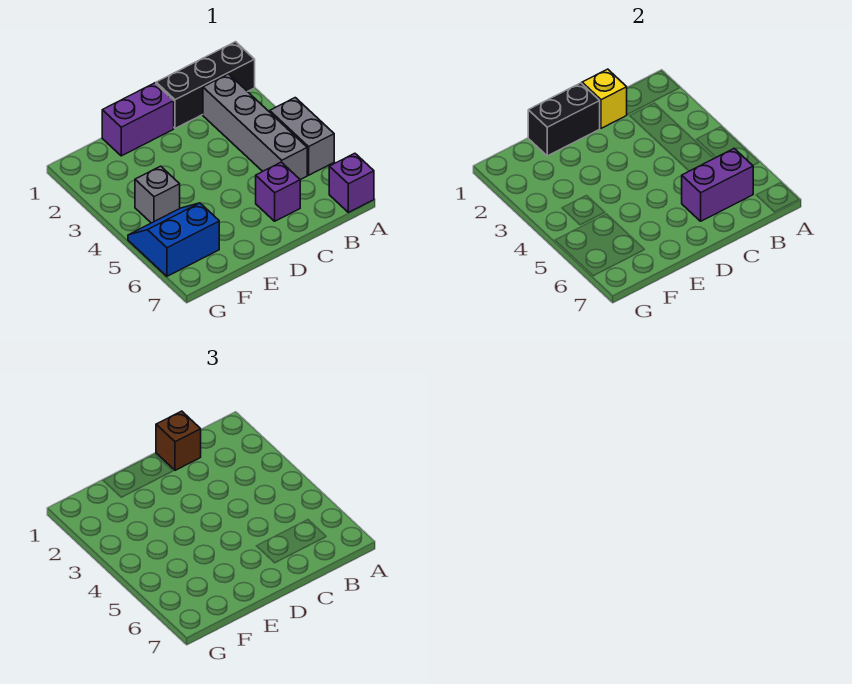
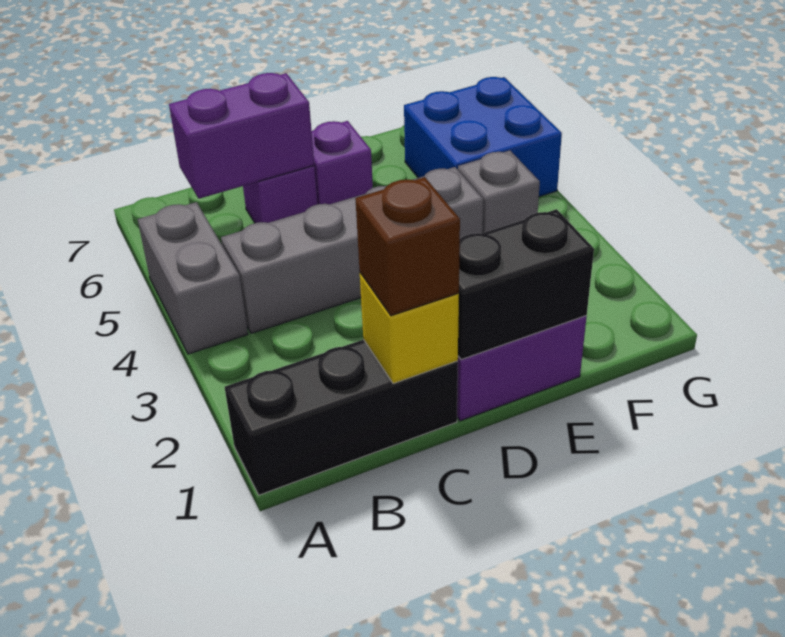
purple 1x1 brick [329,153,374,212] -> purple 1x1 brick moved to [312,121,373,204]
grey 1x4 brick [203,74,307,180] -> grey 1x4 brick turned to [221,167,483,333]
blue 2x2 slope [128,203,219,276] -> blue 2x2 brick [404,77,562,197]

